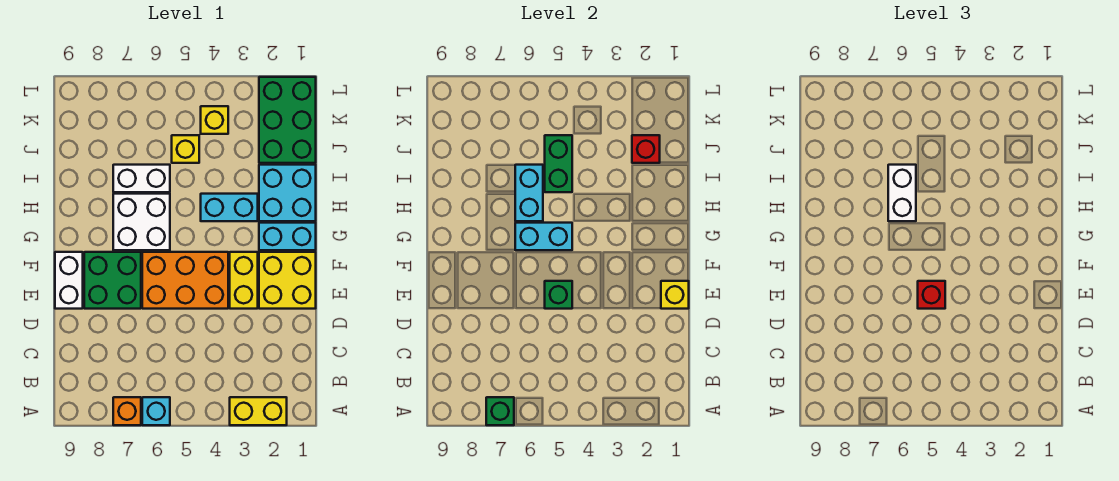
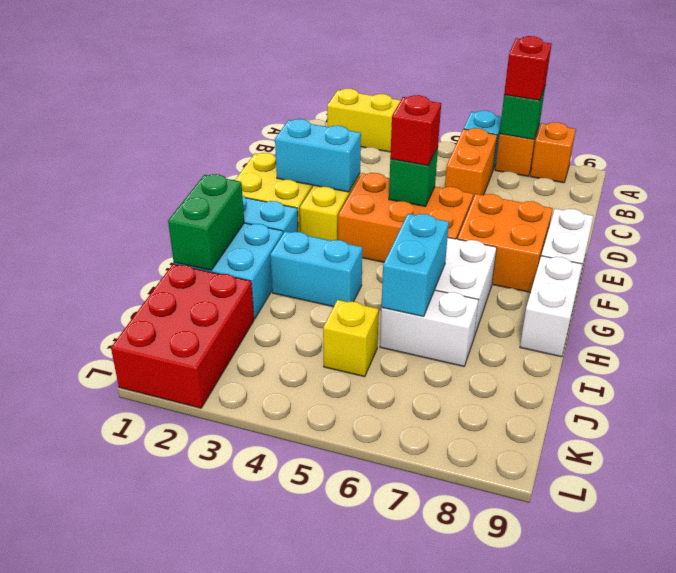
none -> orange 1x1 brick [530,122,576,183]
none -> orange 1x2 brick [445,128,497,199]
yellow 1x1 brick [661,281,689,309] -> none
green 2x2 brick [84,252,141,309] -> orange 2x2 brick [458,194,553,293]
cyan 1x2 brick [515,223,572,250] -> cyan 1x2 brick moved to [275,119,361,192]
white 1x2 brick [888,165,916,221] -> white 1x2 brick moved to [520,256,582,357]
green 1x2 brick [545,135,572,192] -> green 1x2 brick moved to [168,174,244,270]
green 2x3 brick [259,77,316,163] -> red 2x3 brick [111,264,254,408]
red 1x1 brick [632,135,660,163] -> red 1x1 brick moved to [504,36,551,100]
yellow 1x1 brick [201,106,228,134] -> none

